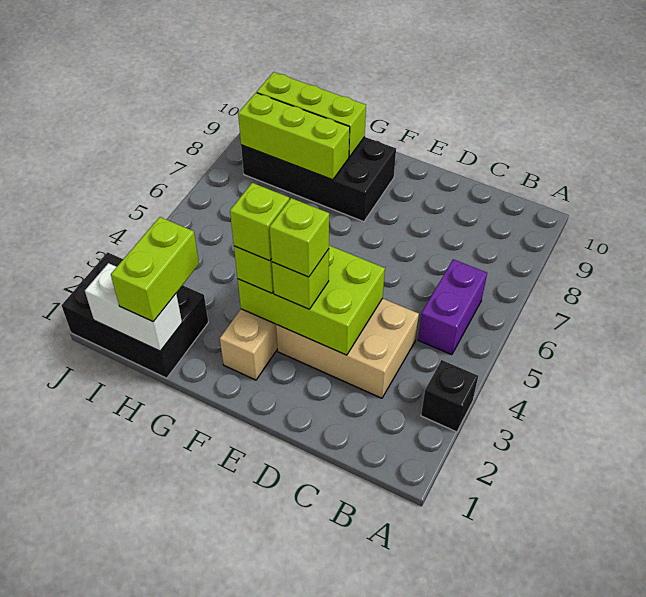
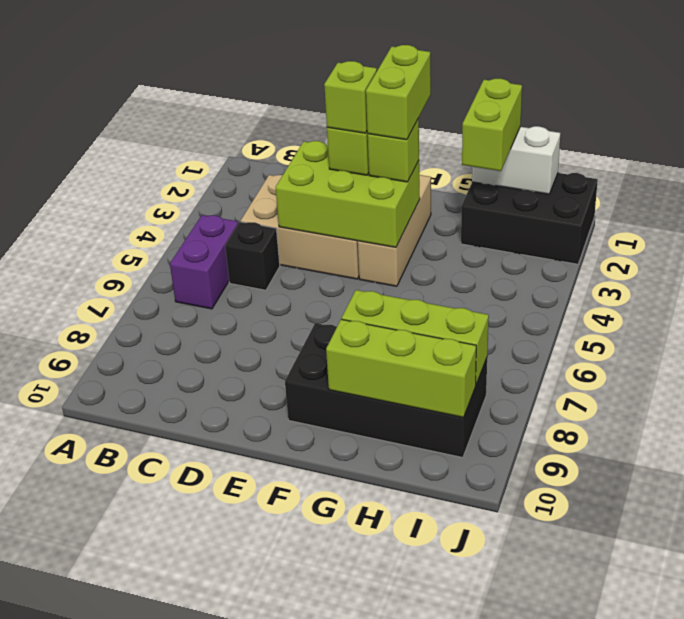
black 1x1 brick [421,360,478,432] -> black 1x1 brick moved to [225,222,280,290]
lime 1x1 brick [230,183,289,261] -> lime 1x2 brick [366,45,431,140]

